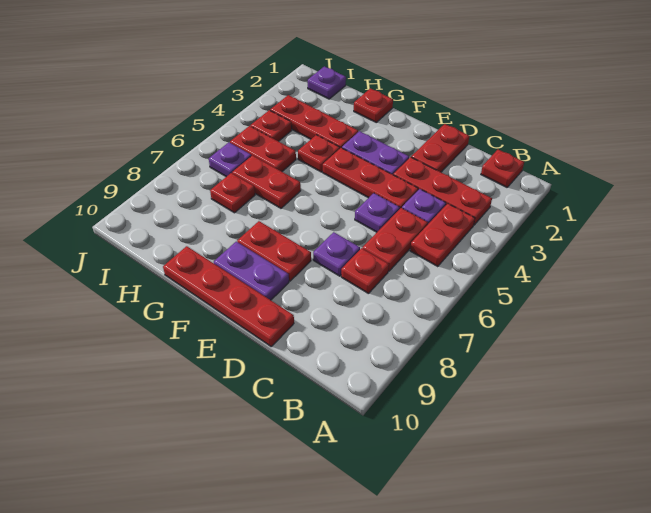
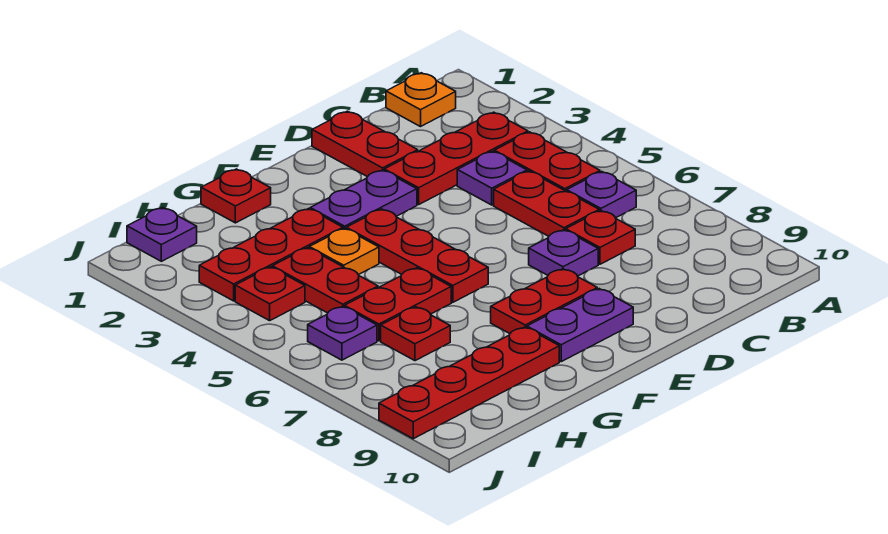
red 1x1 plate [481,150,524,187] -> orange 1x1 plate [386,73,456,127]
red 1x3 plate [323,148,418,208] -> red 1x3 plate turned to [346,209,488,302]
purple 1x1 plate [355,193,400,232] -> purple 1x1 plate moved to [567,172,636,218]
red 1x4 plate [163,246,294,346] -> red 1x4 plate moved to [379,327,559,439]
red 1x1 plate [298,135,340,172] -> orange 1x1 plate [309,228,379,275]
red 1x2 plate [230,126,296,172] -> red 1x2 plate turned to [272,248,378,313]

